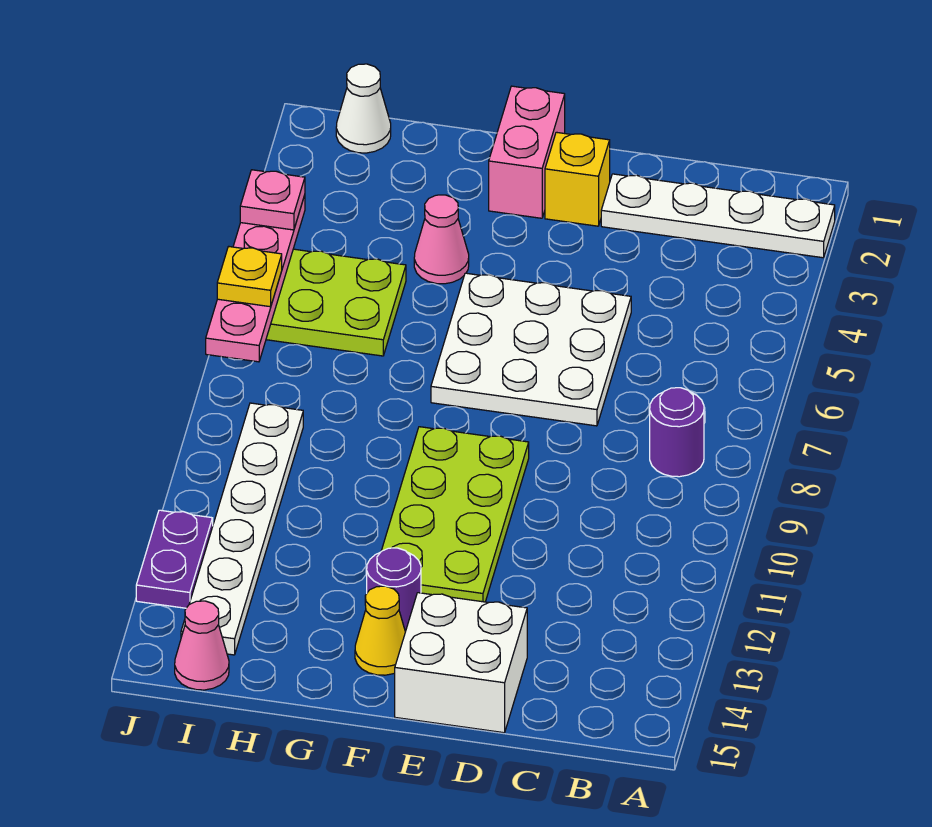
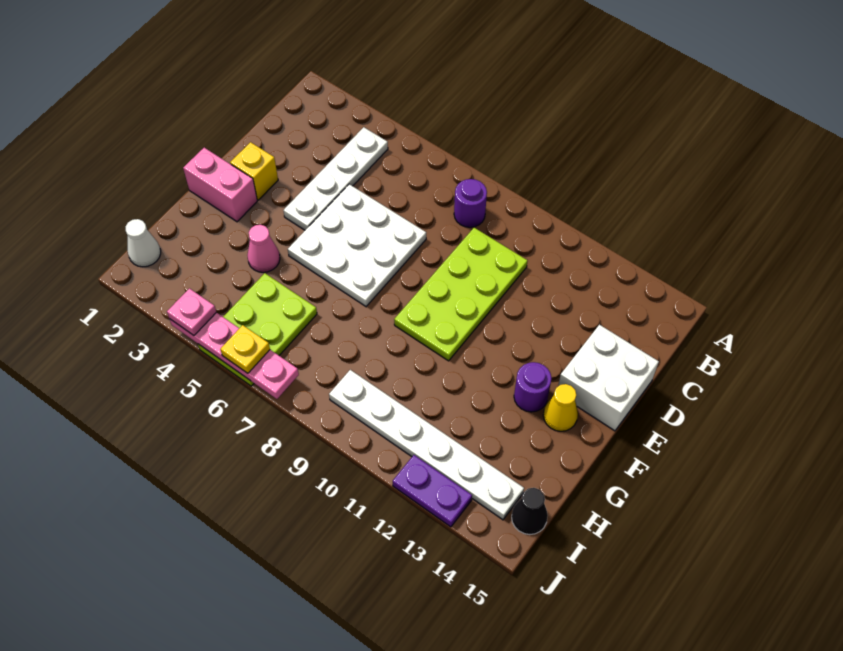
white 1x4 plate [601,174,835,258] -> white 1x4 plate moved to [283,127,388,230]
lime 2x4 plate [381,427,529,602] -> lime 2x4 plate turned to [394,228,527,361]
pink 1x1 cone [175,601,229,690] -> black 1x1 cone [512,488,548,535]

